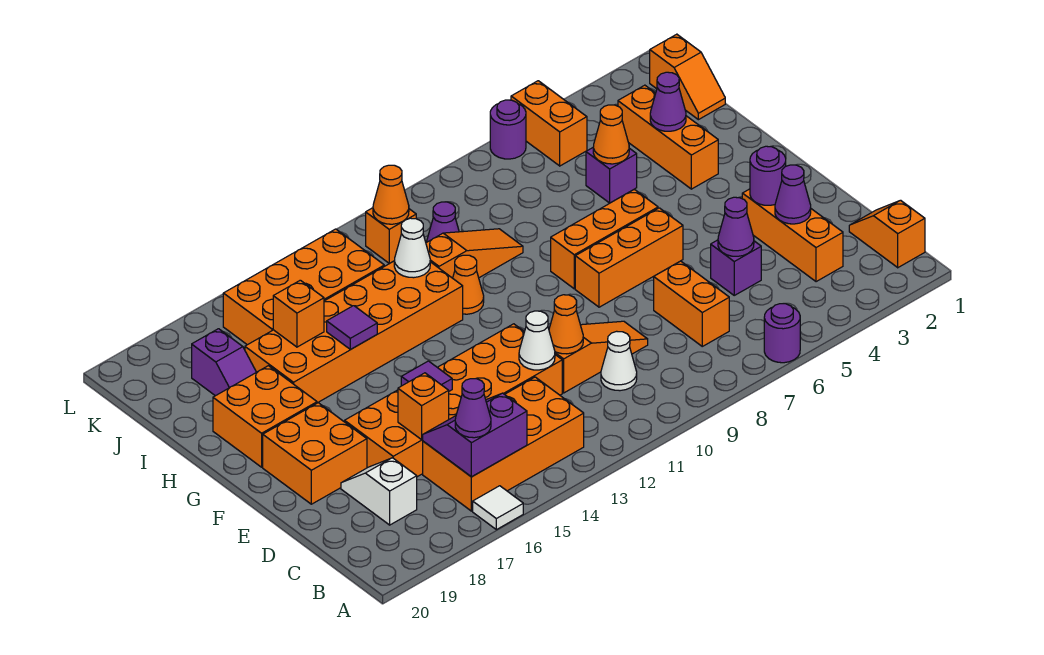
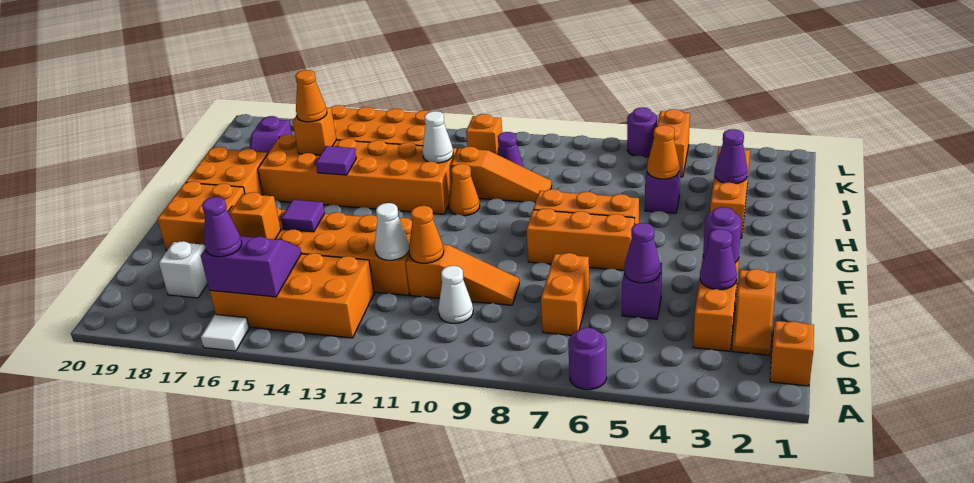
orange 1x2 slope [650,34,725,120] -> orange 1x2 slope moved to [732,269,776,355]
orange 1x1 cone [373,165,409,224] -> orange 1x1 cone moved to [295,70,327,122]

